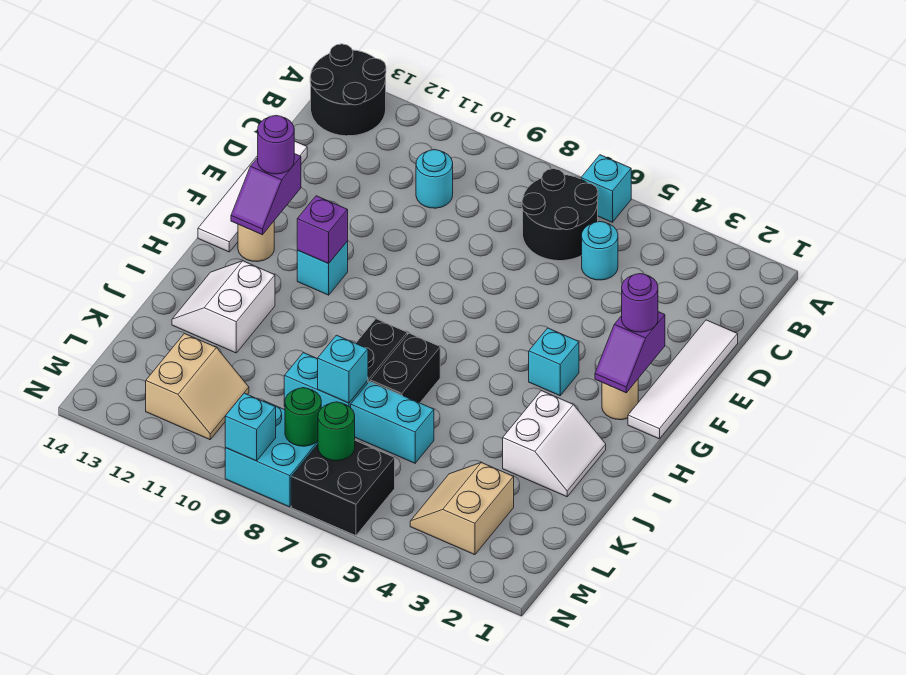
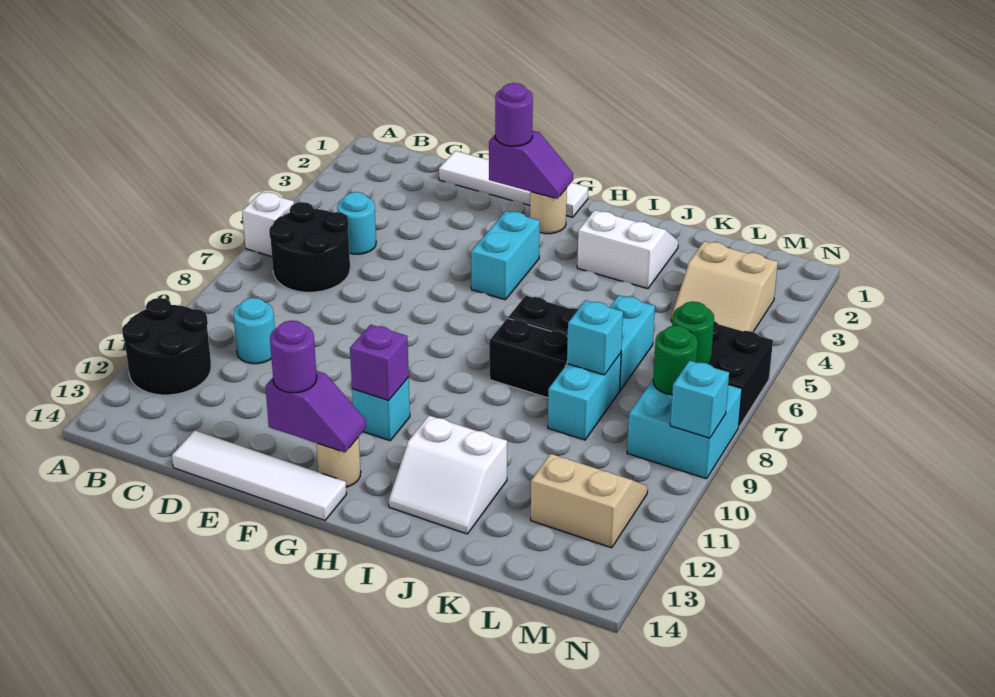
cyan 1x1 brick [581,155,631,222] -> white 1x1 brick [242,192,294,257]
black 2x2 round brick [310,44,386,136] -> black 2x2 round brick moved to [122,298,211,395]
cyan 1x1 brick [529,328,579,396] -> cyan 1x2 brick [471,211,540,300]

